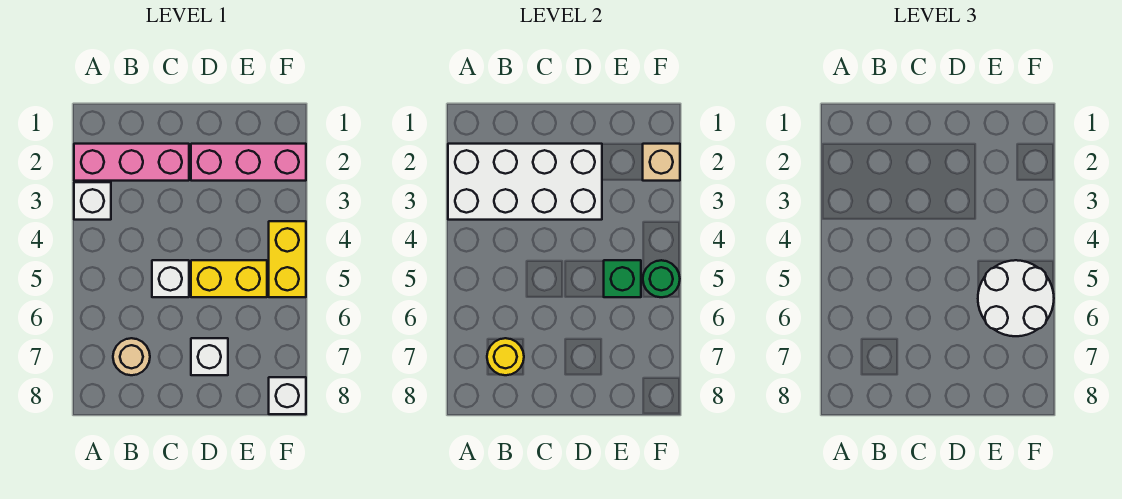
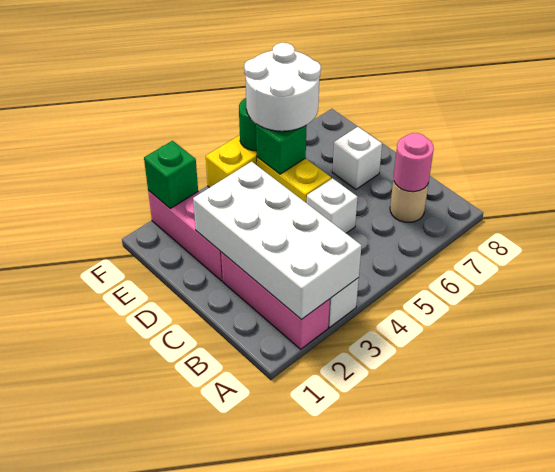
yellow 1x1 round brick [487,338,524,375] -> pink 1x1 round brick [394,133,434,192]
tan 1x1 brick [643,144,680,181] -> green 1x1 brick [144,141,198,208]
white 1x1 brick [269,377,306,414] -> none

